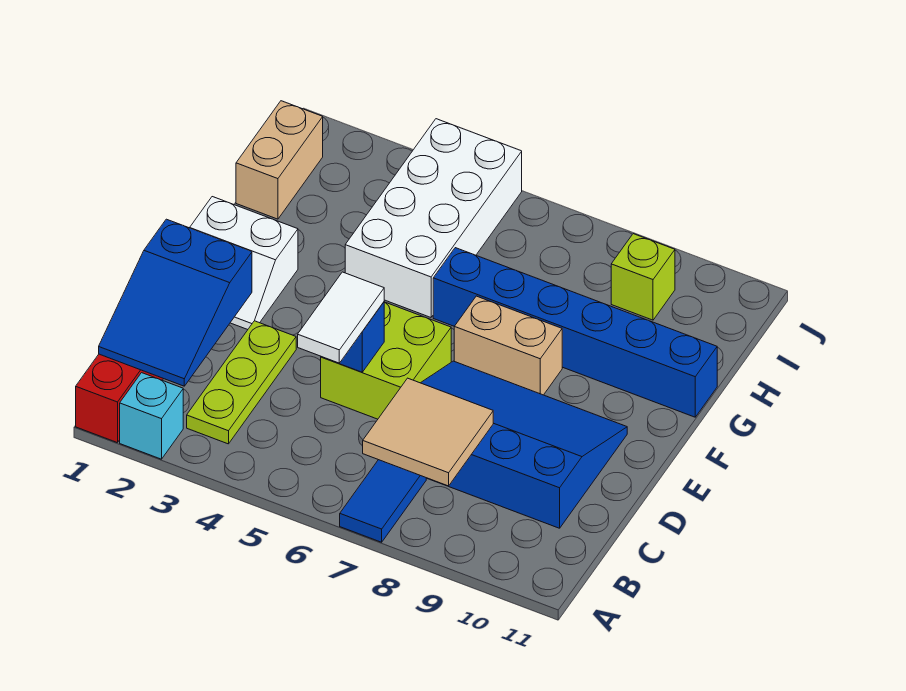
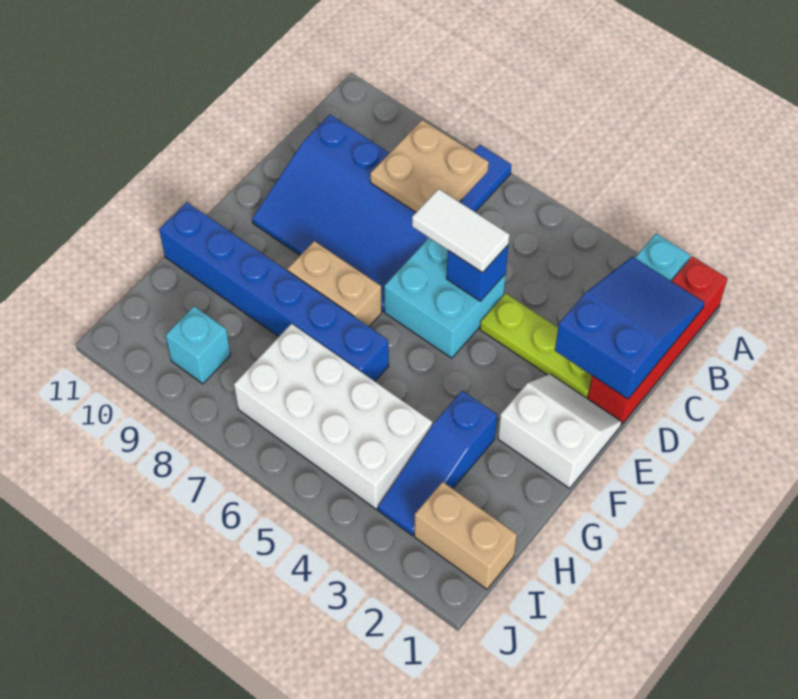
lime 1x3 plate [187,321,296,444] -> lime 1x3 plate turned to [480,293,592,398]
tan 2x2 tile [363,378,493,486] -> tan 2x2 plate [370,120,489,212]
white 1x2 tile [298,272,384,363] -> white 1x2 tile turned to [412,189,510,273]
lime 2x2 brick [321,302,451,419] -> cyan 2x2 brick [384,238,506,358]
none -> blue 1x3 slope [378,391,497,535]
white 2x4 brick [345,119,522,317] -> white 2x4 brick turned to [234,324,432,509]
tan 1x2 brick [236,101,323,219] -> tan 1x2 brick turned to [414,482,517,589]
lime 1x1 brick [611,234,675,320] -> cyan 1x1 brick [166,306,231,384]

